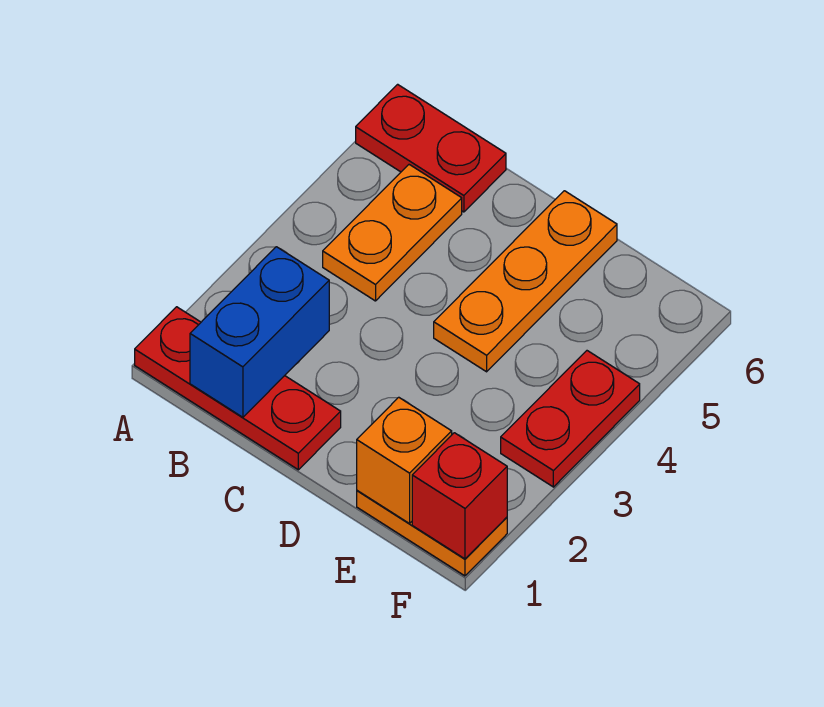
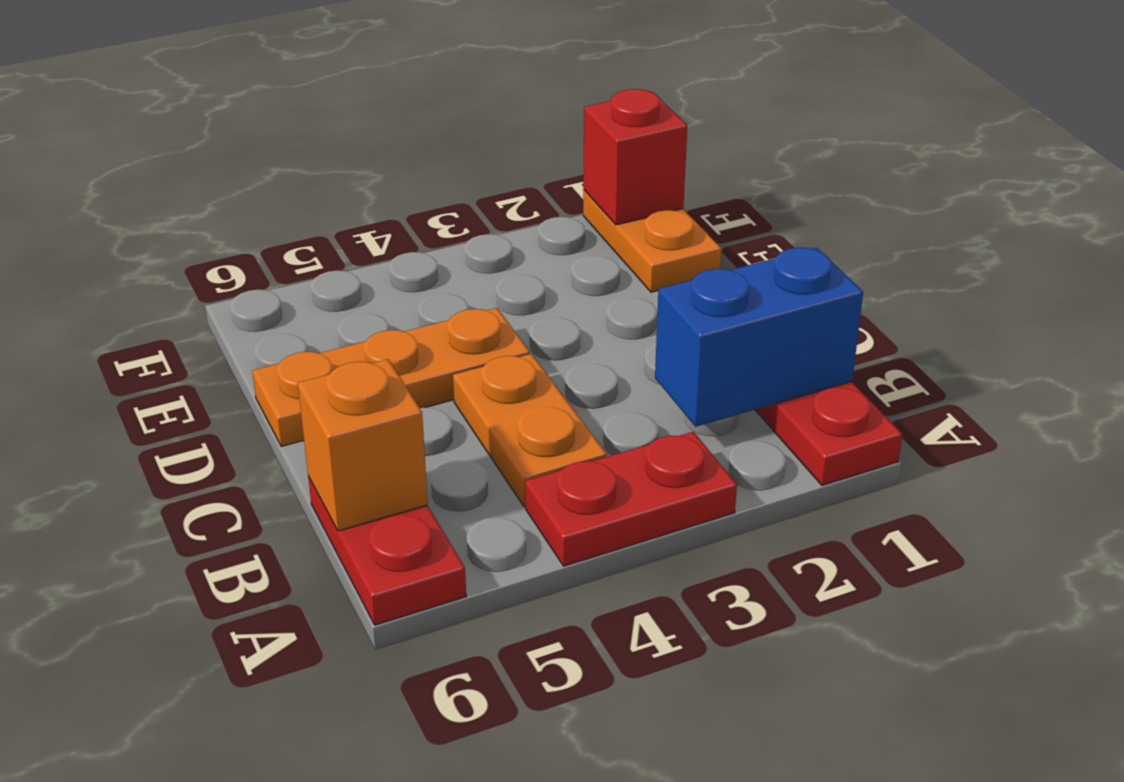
orange 1x2 plate [323,165,462,301] -> orange 1x2 plate turned to [453,354,607,506]
orange 1x1 brick [357,397,452,524] -> orange 1x1 brick moved to [298,359,428,531]
red 1x2 plate [501,351,640,487] -> red 1x2 plate moved to [525,432,737,566]

